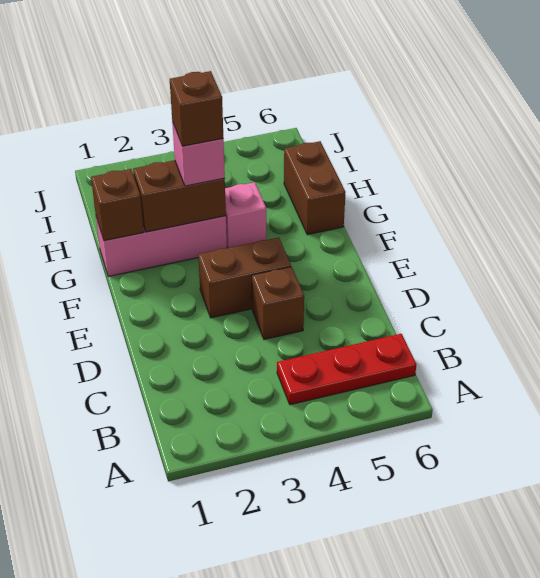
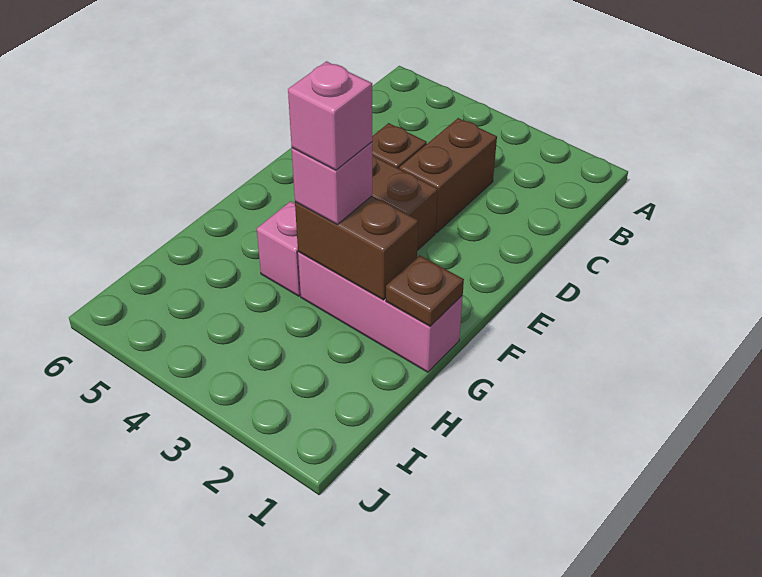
red 1x3 plate [277,334,417,405] -> none
brown 1x1 brick [91,169,144,241] -> brown 1x1 plate [386,255,464,326]
brown 1x1 brick [170,71,223,146] -> pink 1x1 brick [288,61,372,170]
brown 1x2 brick [284,141,346,235] -> brown 1x2 brick moved to [399,118,497,233]

